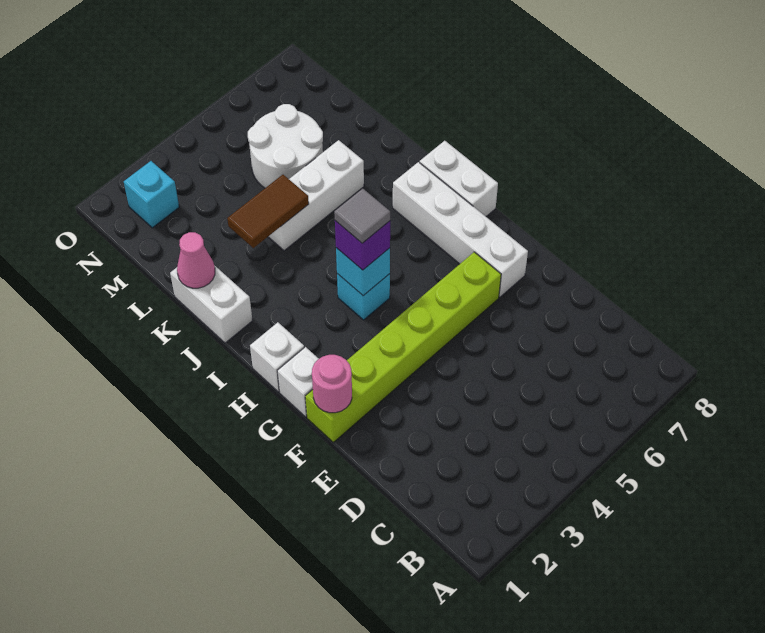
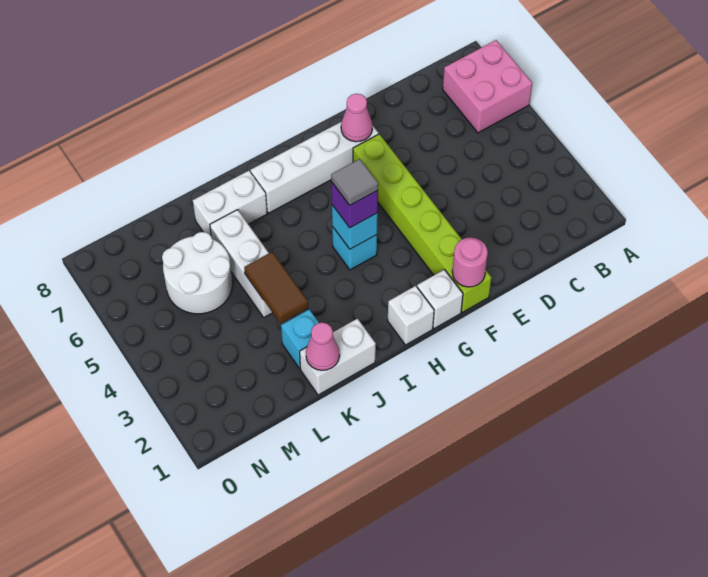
none -> pink 2x2 brick [443,40,532,133]
none -> pink 1x1 cone [341,94,373,142]
white 1x2 brick [420,141,498,216] -> white 1x2 brick moved to [193,171,267,235]
cyan 1x1 brick [124,161,179,228] -> cyan 1x1 brick moved to [281,310,319,369]

